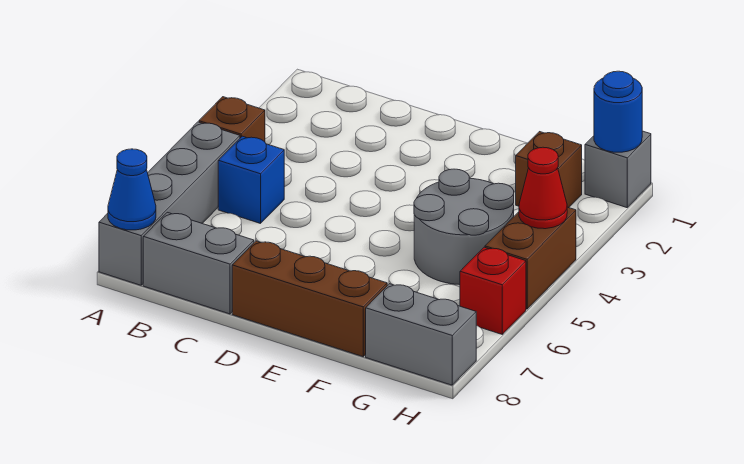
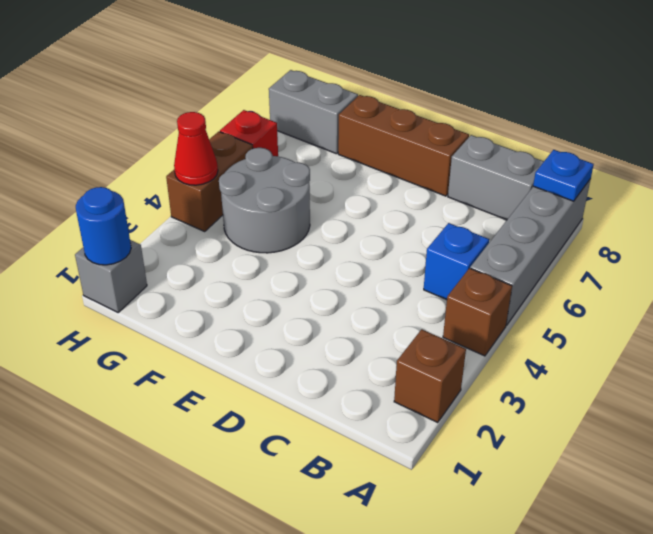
blue 1x1 cone [108,149,156,230] -> blue 1x1 plate [533,150,594,201]
brown 1x1 brick [516,132,582,208] -> brown 1x1 brick moved to [394,329,466,422]

